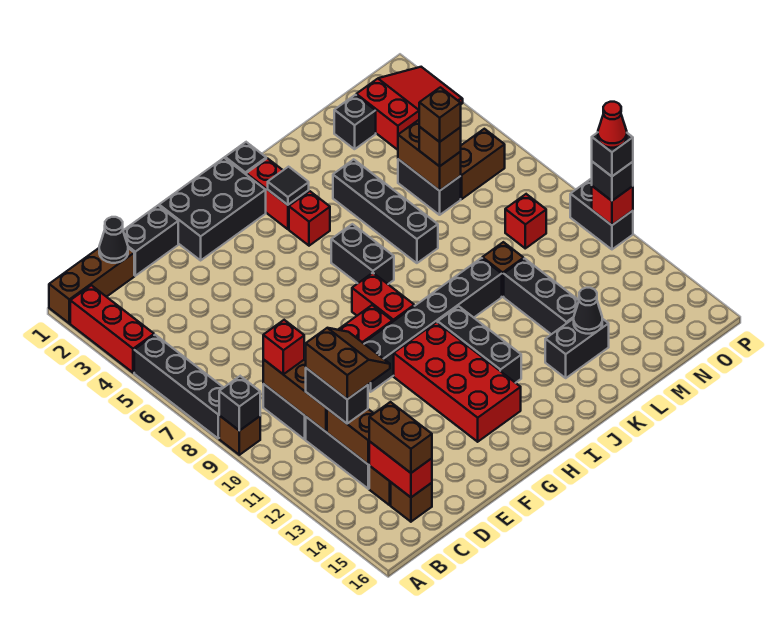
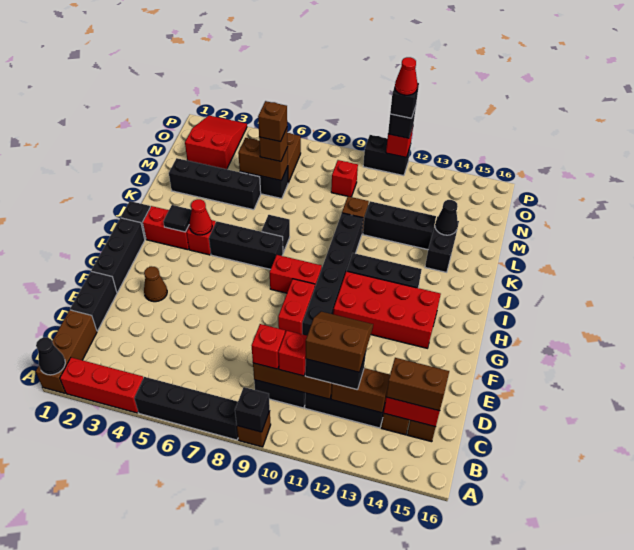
black 1x1 cone [99,217,128,263] -> black 1x1 cone moved to [36,337,65,375]
none -> red 1x1 brick [278,331,307,376]
black 2x3 brick [159,158,266,260] -> black 1x3 brick [91,218,145,292]
none -> brown 1x1 cone [144,266,167,302]
none -> red 1x1 cone [189,199,212,235]
black 1x2 brick [331,224,394,284] -> black 1x3 brick [209,221,283,269]
black 1x4 brick [333,159,438,263] -> black 1x4 brick moved to [169,158,261,210]
black 1x1 brick [334,95,376,149] -> black 1x1 brick moved to [262,215,290,253]

